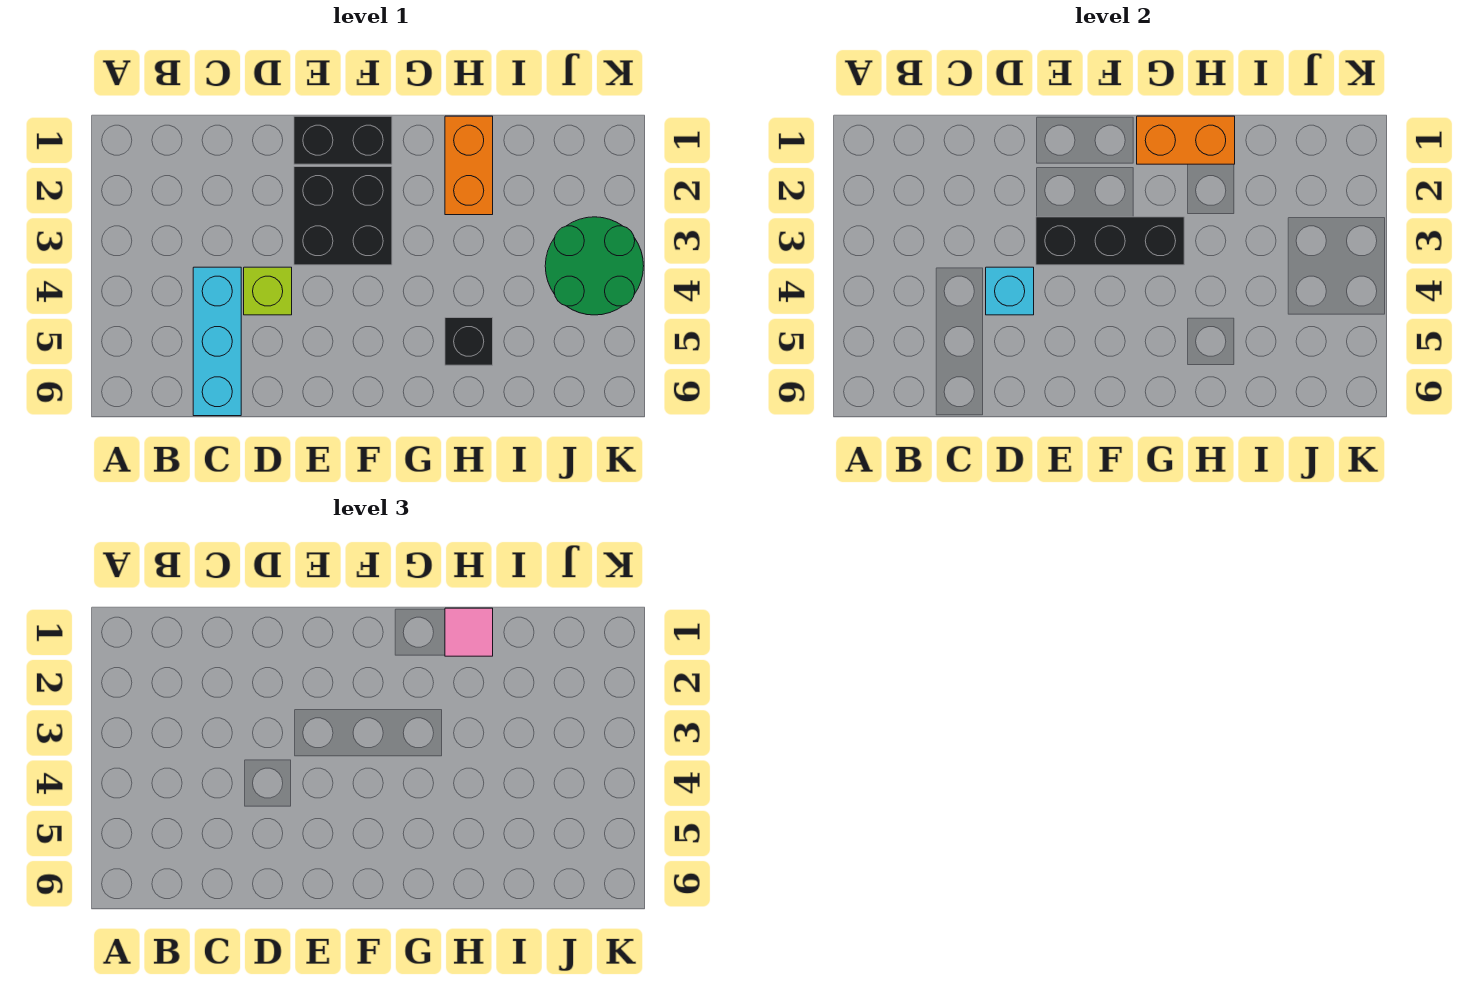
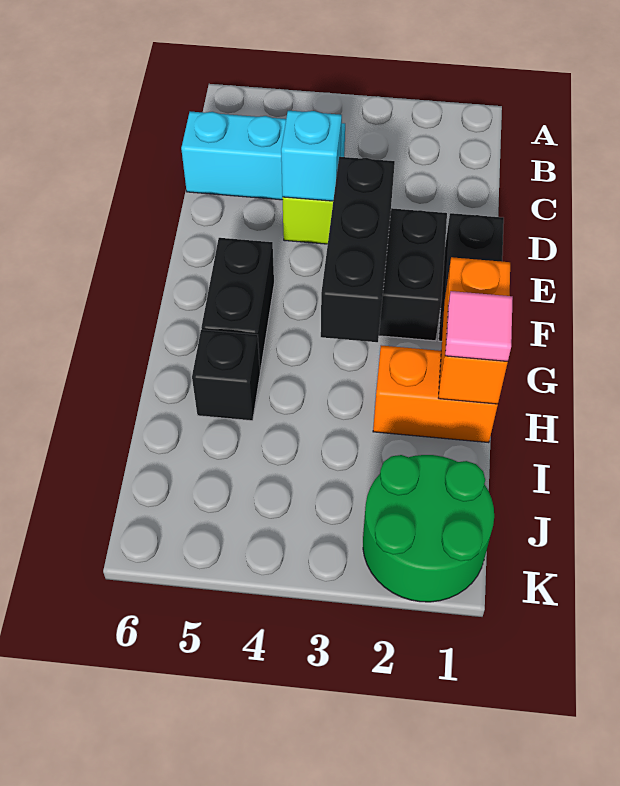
none -> black 1x2 brick [201,238,274,371]
green 2x2 round brick [545,217,644,315] -> green 2x2 round brick moved to [363,455,494,602]

